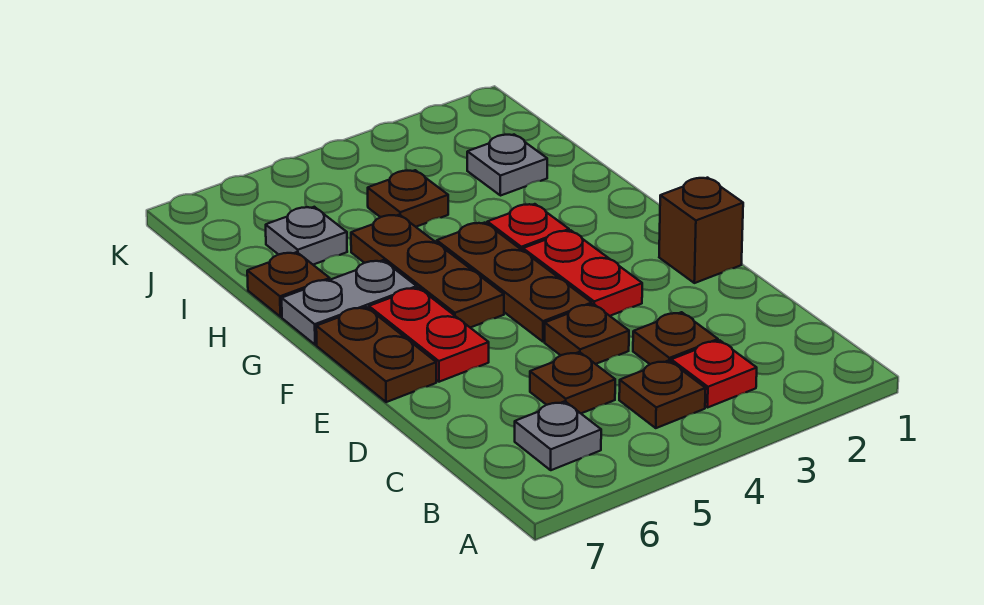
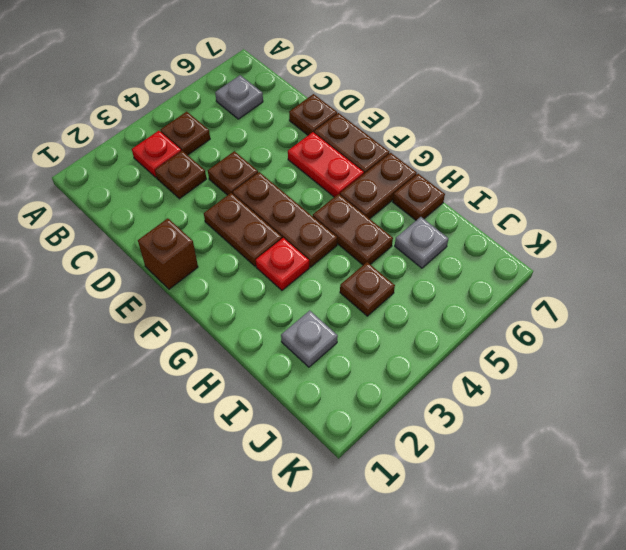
brown 1x1 plate [530,352,615,413] -> brown 1x1 plate moved to [289,94,337,135]
red 1x2 plate [523,230,642,316] -> brown 1x2 plate [204,193,282,266]
brown 1x3 plate [351,215,504,328] -> brown 1x2 plate [313,194,393,265]
grey 1x2 plate [282,260,417,345] -> brown 1x2 plate [340,153,417,219]

